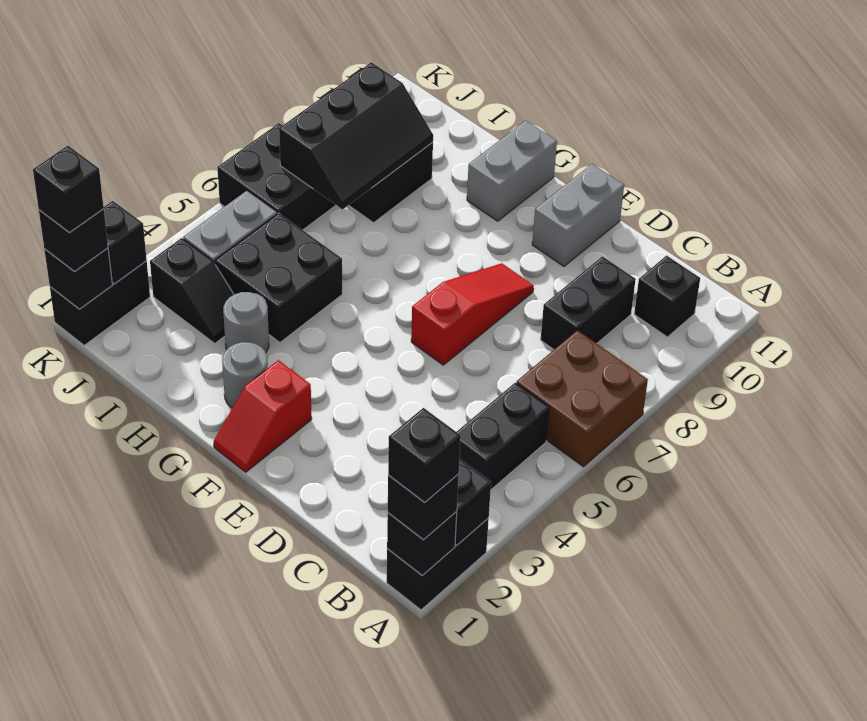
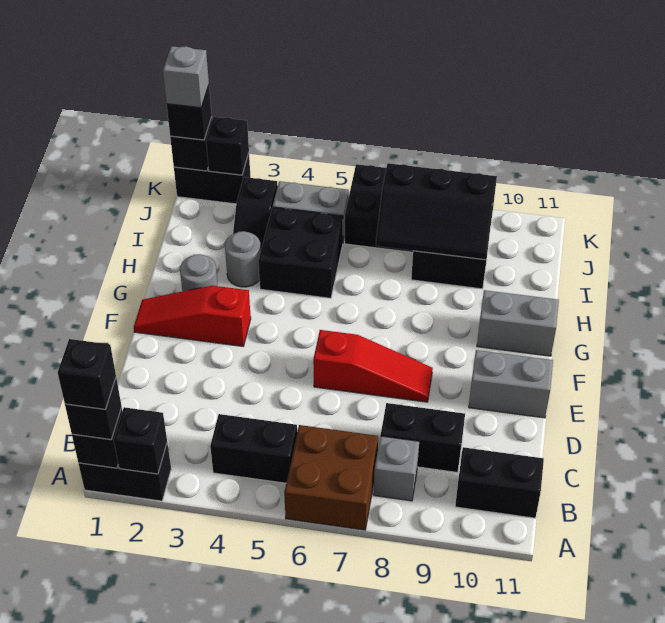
none -> grey 1x1 brick [374,436,419,501]
black 1x1 brick [634,256,700,337] -> black 1x2 brick [455,447,544,518]
red 1x2 slope [214,360,312,472] -> red 1x3 slope [134,286,251,346]
black 1x1 brick [33,146,104,232] -> grey 1x1 brick [163,46,209,108]

